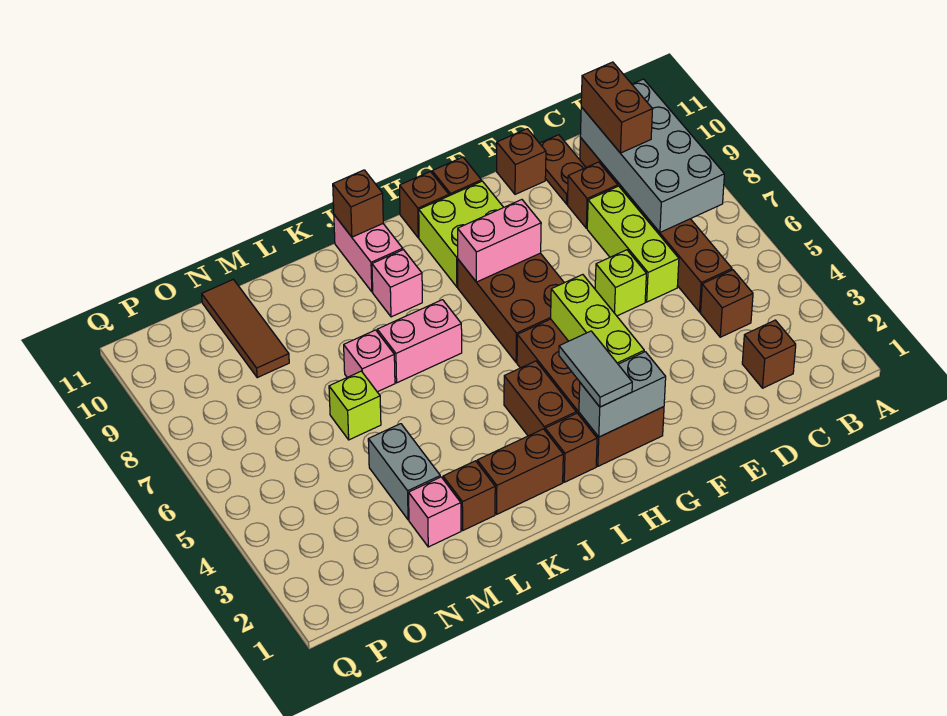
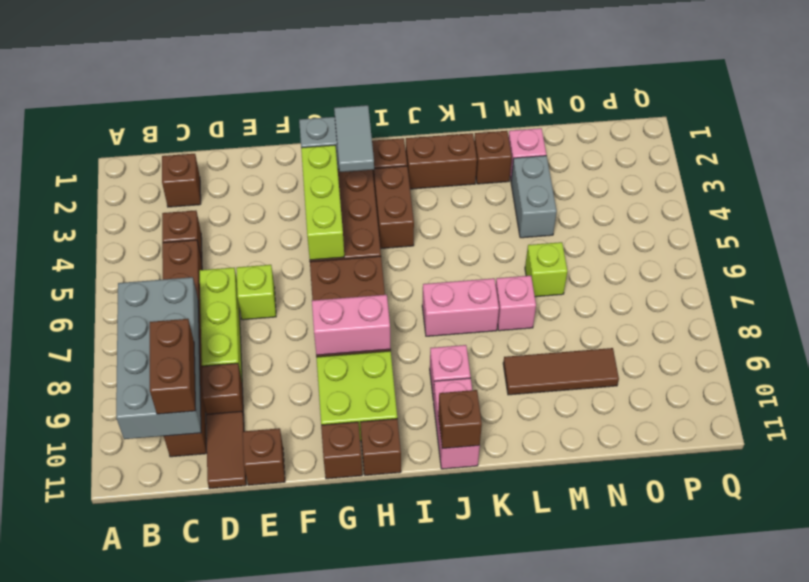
brown 1x2 plate [540,135,586,204] -> brown 1x2 tile [206,411,246,489]
brown 1x3 tile [202,279,289,378] -> brown 1x3 tile turned to [503,348,619,395]

